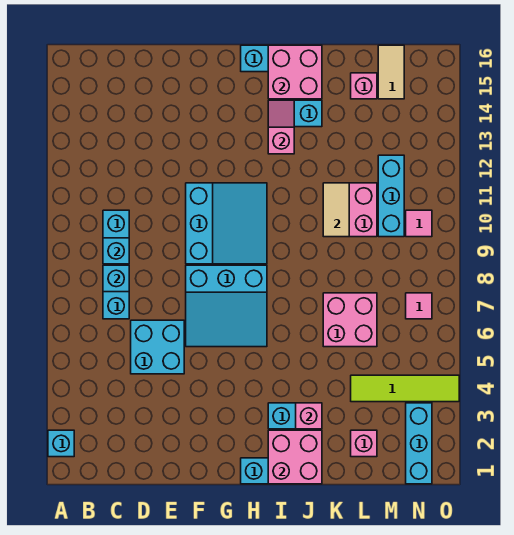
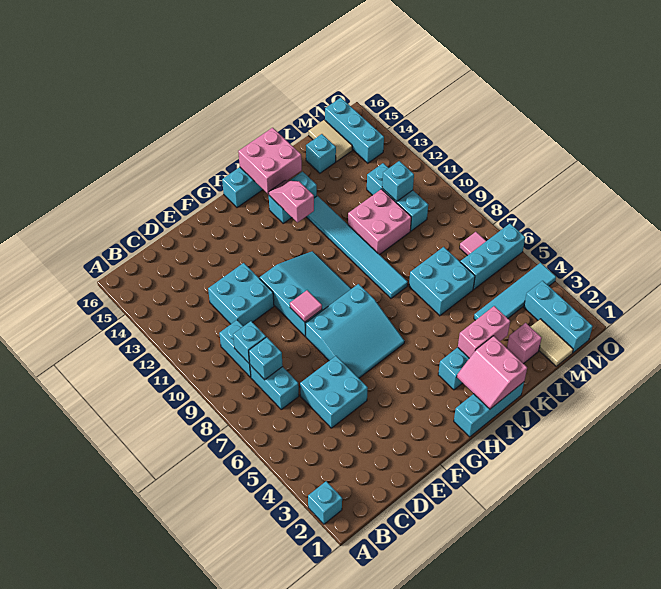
none -> cyan 2x2 brick [208,263,274,326]
pink 2x2 brick [268,430,322,484] -> pink 2x2 slope [457,336,527,409]
pink 1x1 brick [296,403,322,429] -> pink 1x2 brick [458,306,510,358]
none -> cyan 1x6 tile [306,196,408,298]
pink 2x2 brick [323,293,377,347] -> cyan 2x2 brick [409,247,475,316]
tan 1x2 tile [323,183,349,237] -> tan 1x2 tile moved to [531,319,573,366]
lime 1x4 tile [351,375,459,402] -> cyan 1x4 tile [474,263,556,320]
pink 1x1 brick [351,73,377,99] -> cyan 1x1 brick [306,134,336,173]
none -> cyan 1x3 brick [460,224,525,289]
none -> cyan 1x1 brick [382,161,414,201]
pink 1x1 tile [406,210,432,237] -> pink 1x1 tile moved to [290,290,322,322]
none -> cyan 1x3 brick [325,98,384,163]

